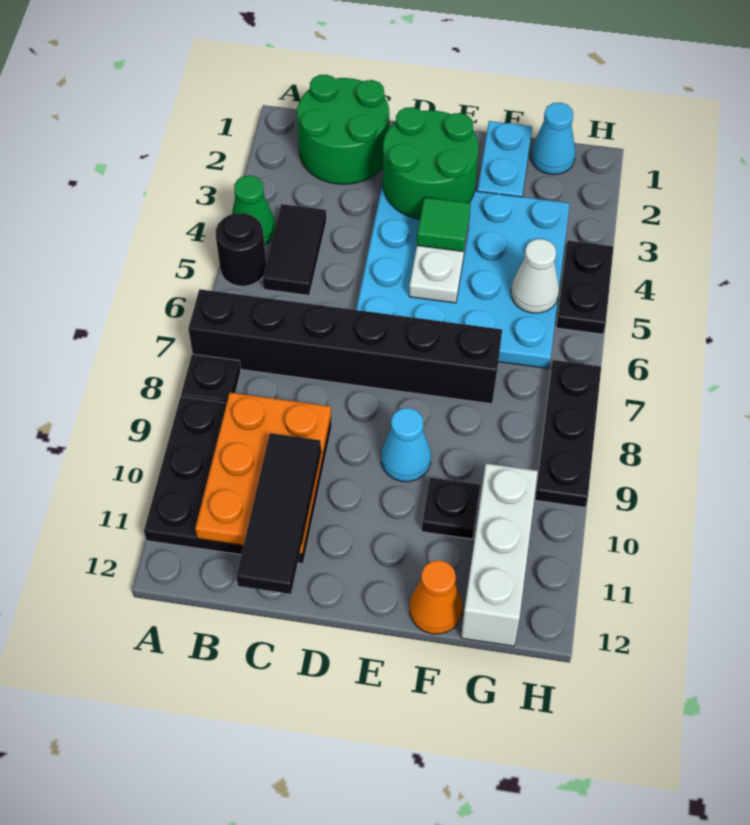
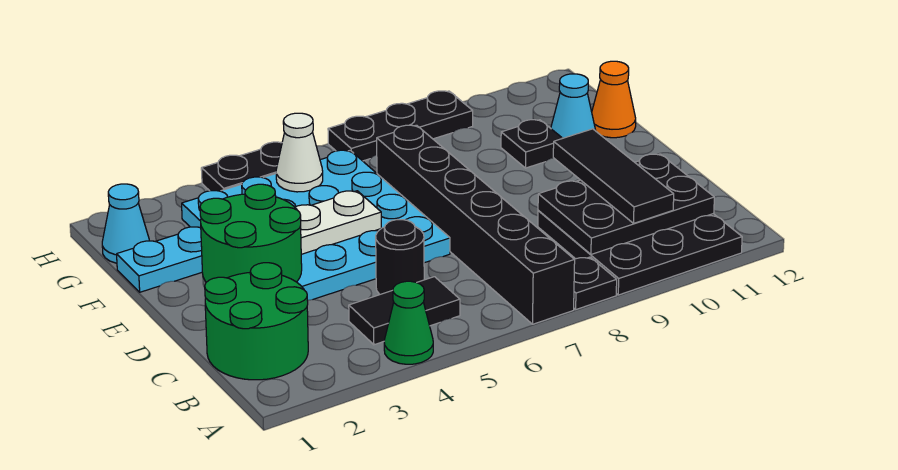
black 1x1 round brick [216,213,266,286] -> black 1x1 round brick moved to [376,220,424,294]
orange 2x3 plate [195,393,331,554] -> black 2x3 plate [538,154,714,254]
black 1x3 tile [236,433,321,594] -> black 1x3 tile turned to [553,129,674,223]
green 1x1 tile [417,197,471,252] -> none
cyan 1x1 cone [381,408,431,482] -> cyan 1x1 cone moved to [551,74,596,138]
white 1x3 brick [461,464,538,646] -> none

